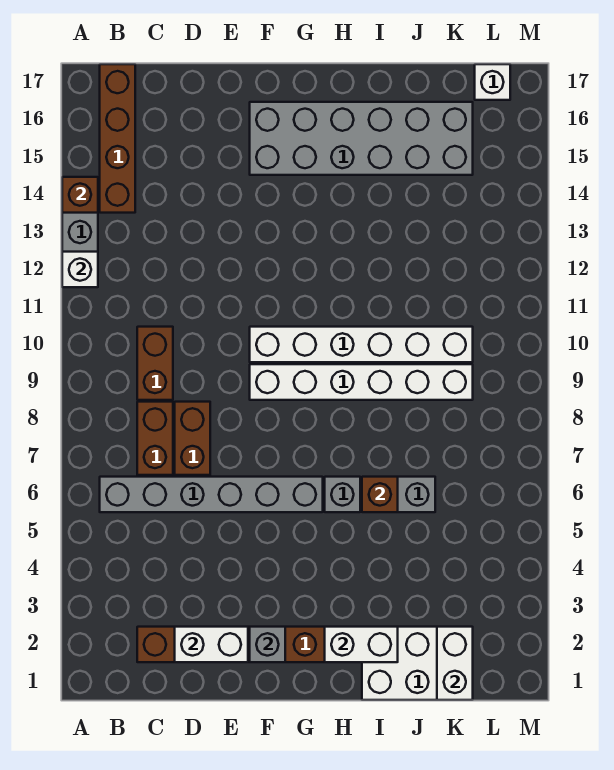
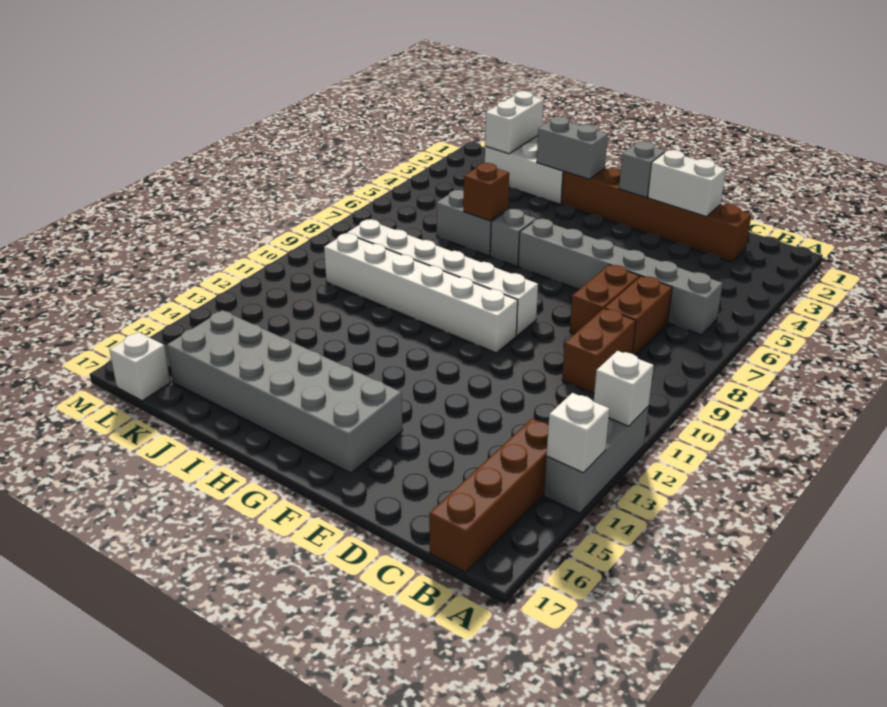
brown 1x1 brick [62,177,98,213] -> white 1x1 brick [547,393,610,472]
white 1x2 brick [325,627,398,662] -> grey 1x2 brick [537,117,608,179]

